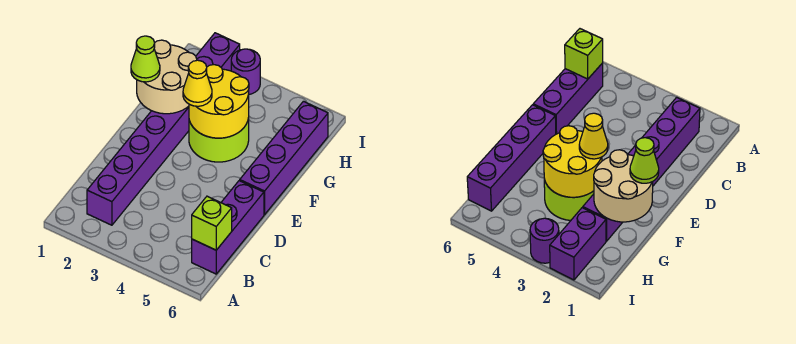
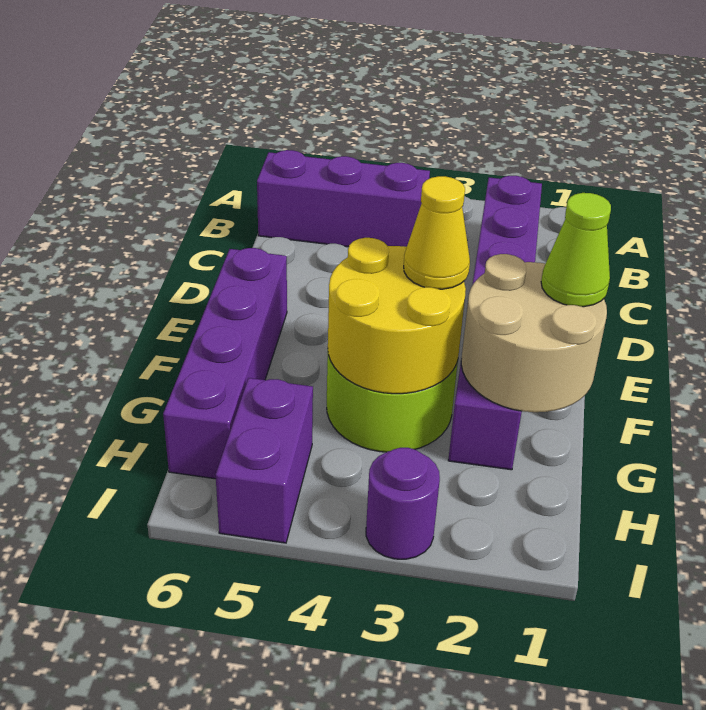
purple 1x3 brick [192,181,264,274] -> purple 1x3 brick turned to [257,150,430,247]
lime 1x1 brick [192,196,232,250] -> none
purple 1x2 brick [196,33,240,71] -> purple 1x2 brick moved to [216,378,313,543]

